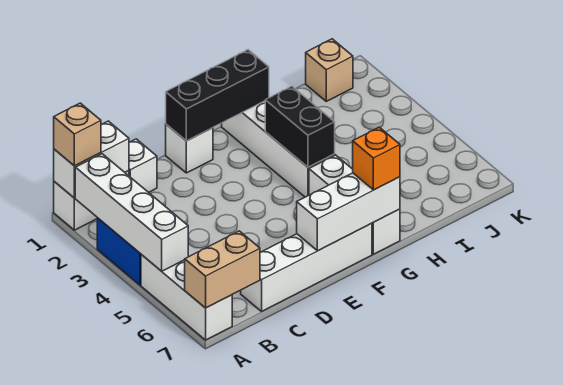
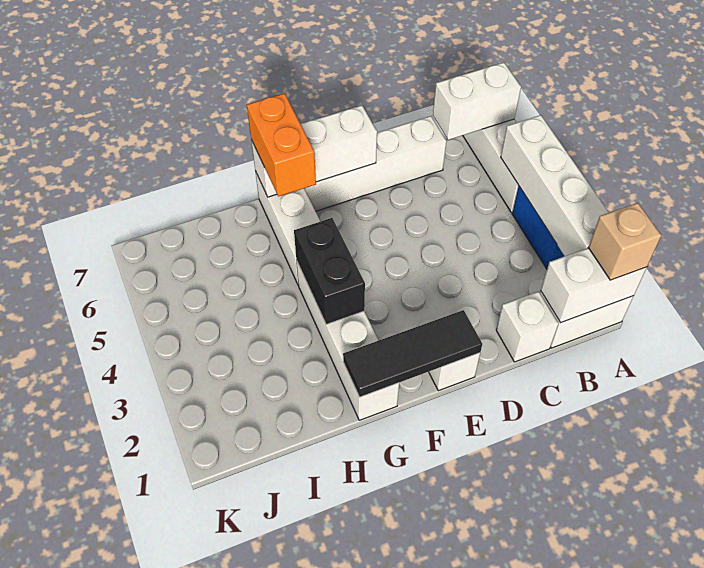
tan 1x2 brick [185,231,260,308] -> white 1x2 brick [433,62,521,140]
black 1x3 brick [166,50,269,141] -> black 1x3 tile [343,310,482,397]
orange 1x1 brick [353,127,400,190] -> orange 1x2 brick [247,93,316,196]
tan 1x1 brick [306,39,353,101] -> none

